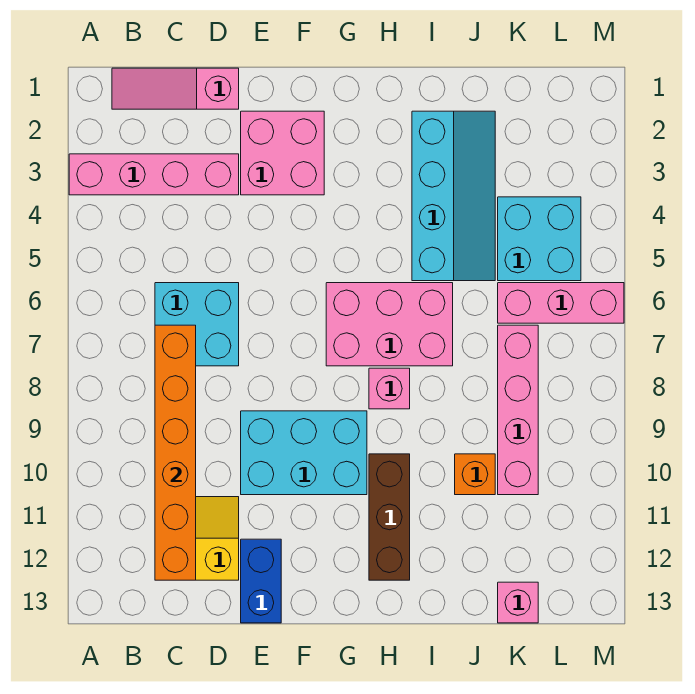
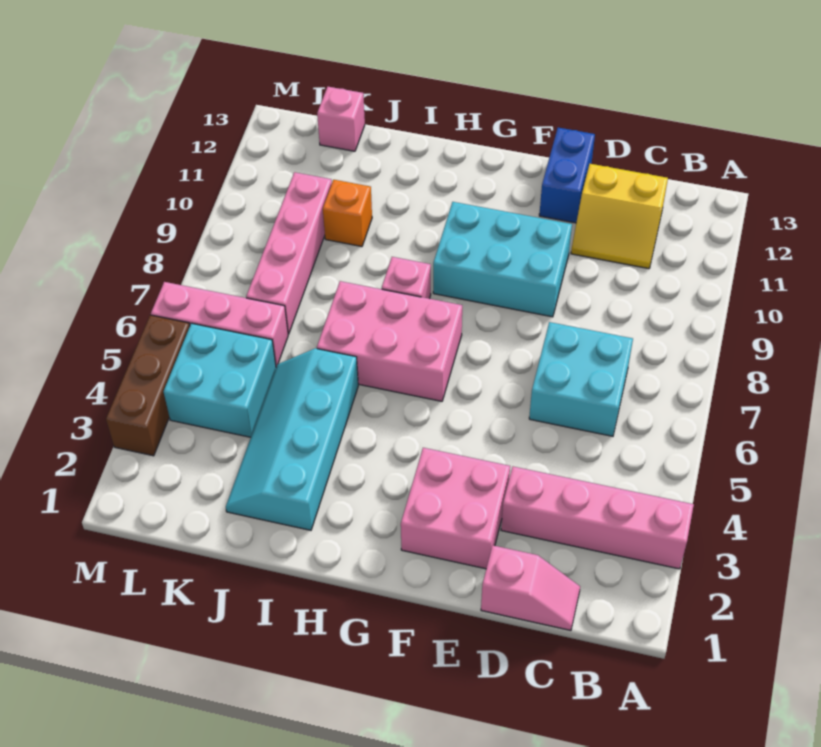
pink 1x3 slope [112,68,239,109] -> pink 1x2 slope [481,545,580,630]
orange 1x6 brick [155,325,196,580] -> none
brown 1x3 brick [369,454,410,580] -> brown 1x3 brick moved to [106,315,190,456]

